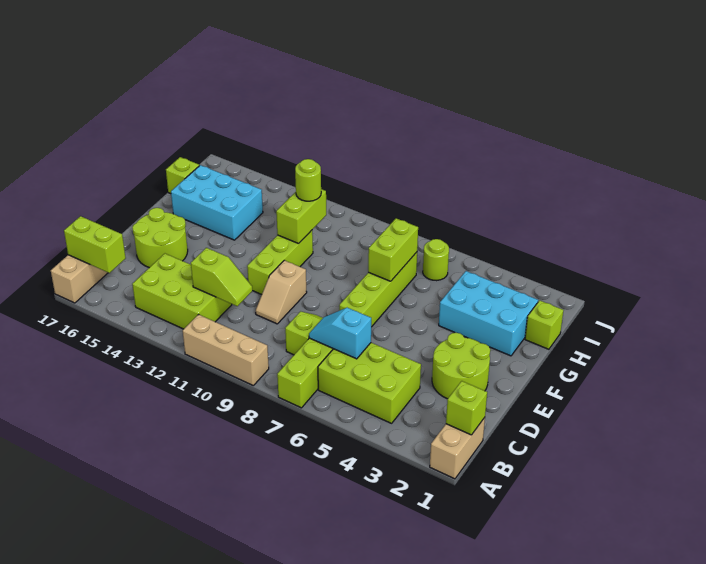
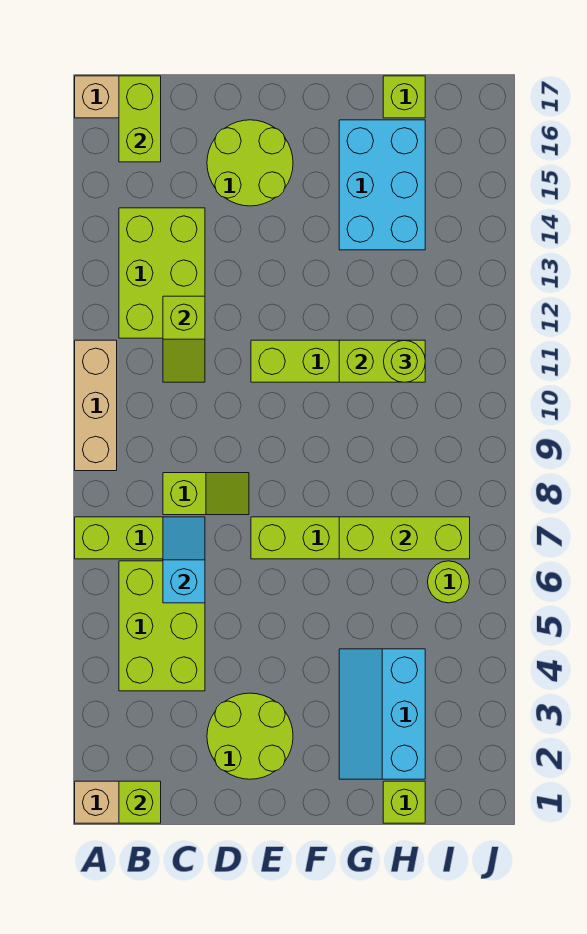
tan 1x2 slope [256,260,307,324] -> none
cyan 2x3 brick [439,271,538,356] -> cyan 2x3 slope [339,649,425,779]
lime 1x2 brick [368,218,418,281] -> lime 1x3 brick [339,517,470,559]

